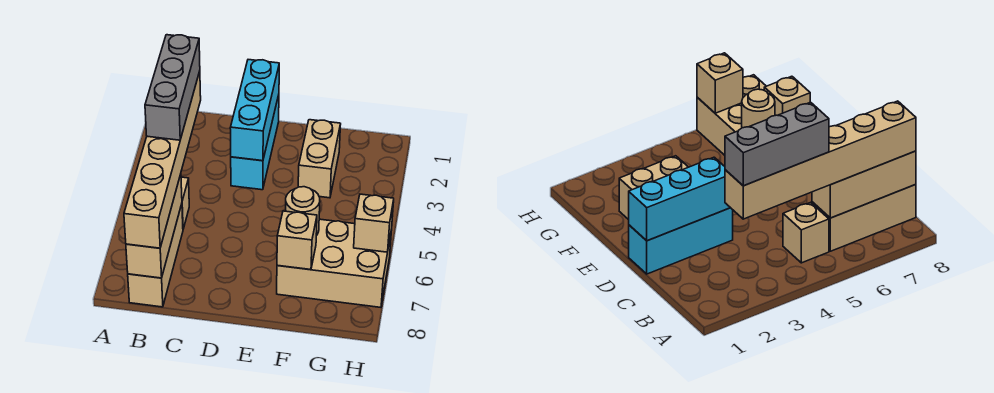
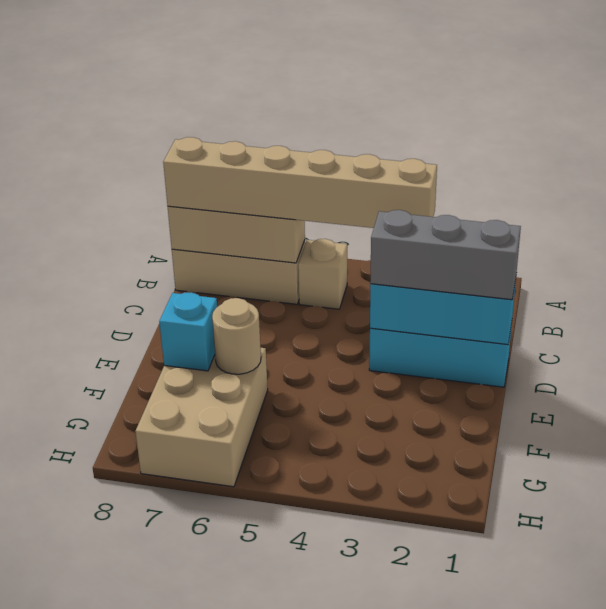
grey 1x3 brick [145,35,200,140] -> grey 1x3 brick moved to [370,210,521,300]
tan 1x2 brick [298,120,341,198] -> none
tan 1x1 brick [277,211,317,270] -> cyan 1x1 brick [159,292,217,371]
tan 1x1 brick [354,194,394,252] -> none

